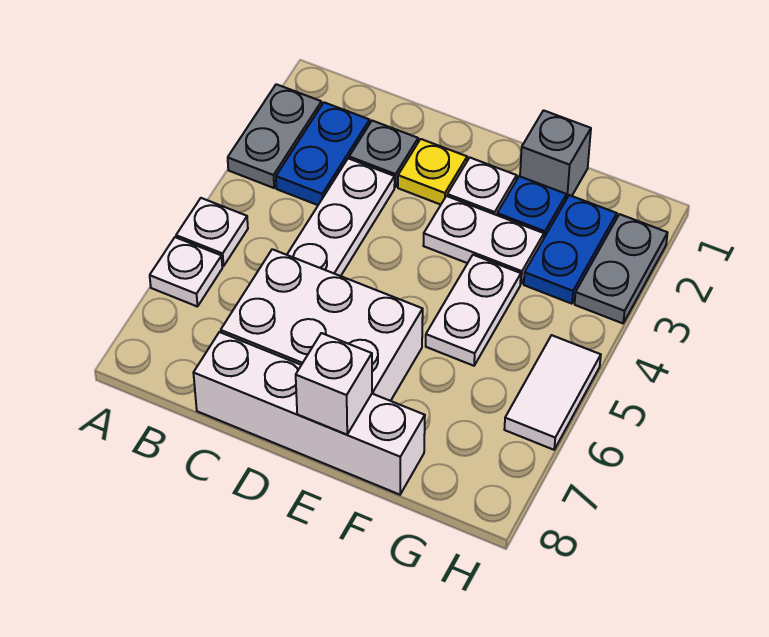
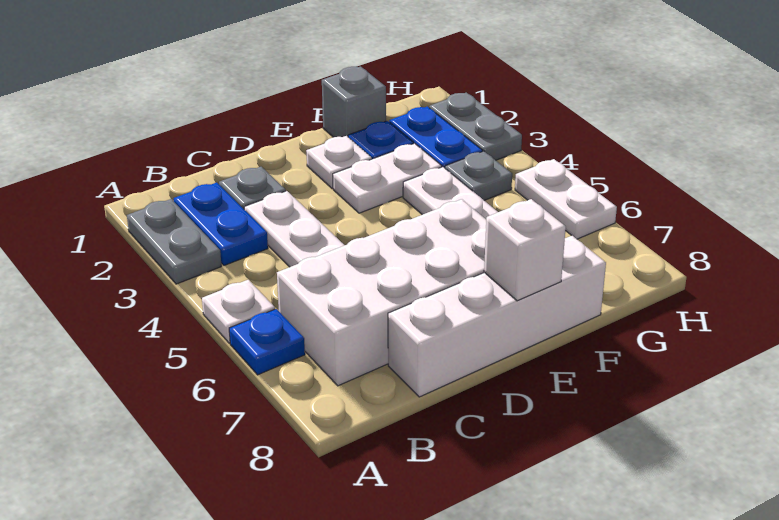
white 1x1 plate [150,237,222,307] -> blue 1x1 plate [229,309,305,375]
white 2x3 brick [221,249,423,401] -> white 2x4 brick [277,199,486,386]
yellow 1x1 plate [398,139,467,205] -> none
none -> grey 1x1 plate [445,151,512,201]
white 1x2 tile [504,335,601,450] -> white 1x2 plate [515,159,617,239]

